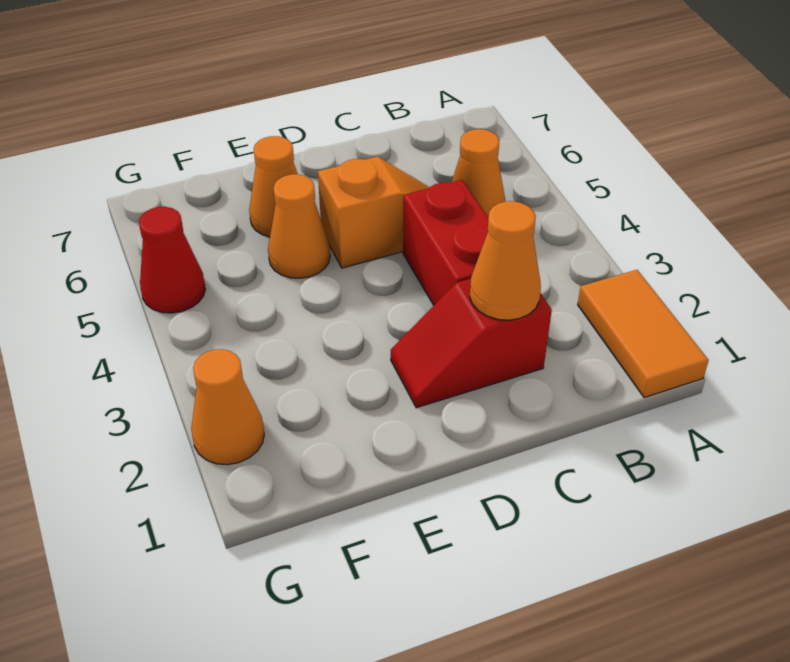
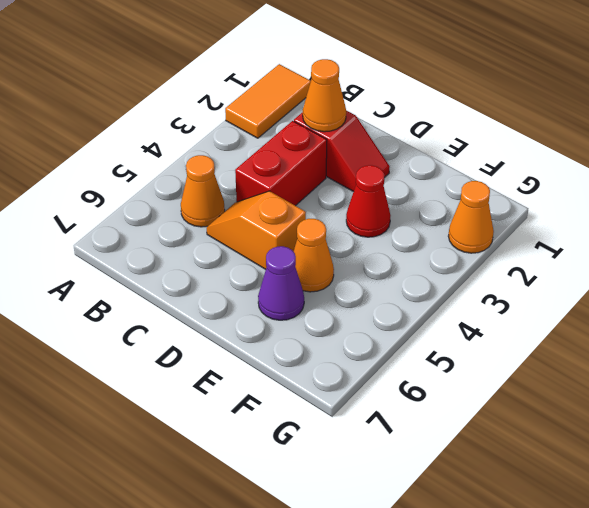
orange 1x1 cone [249,136,297,237] -> purple 1x1 cone [258,246,304,320]
red 1x1 cone [139,207,205,313] -> red 1x1 cone moved to [346,165,391,237]

